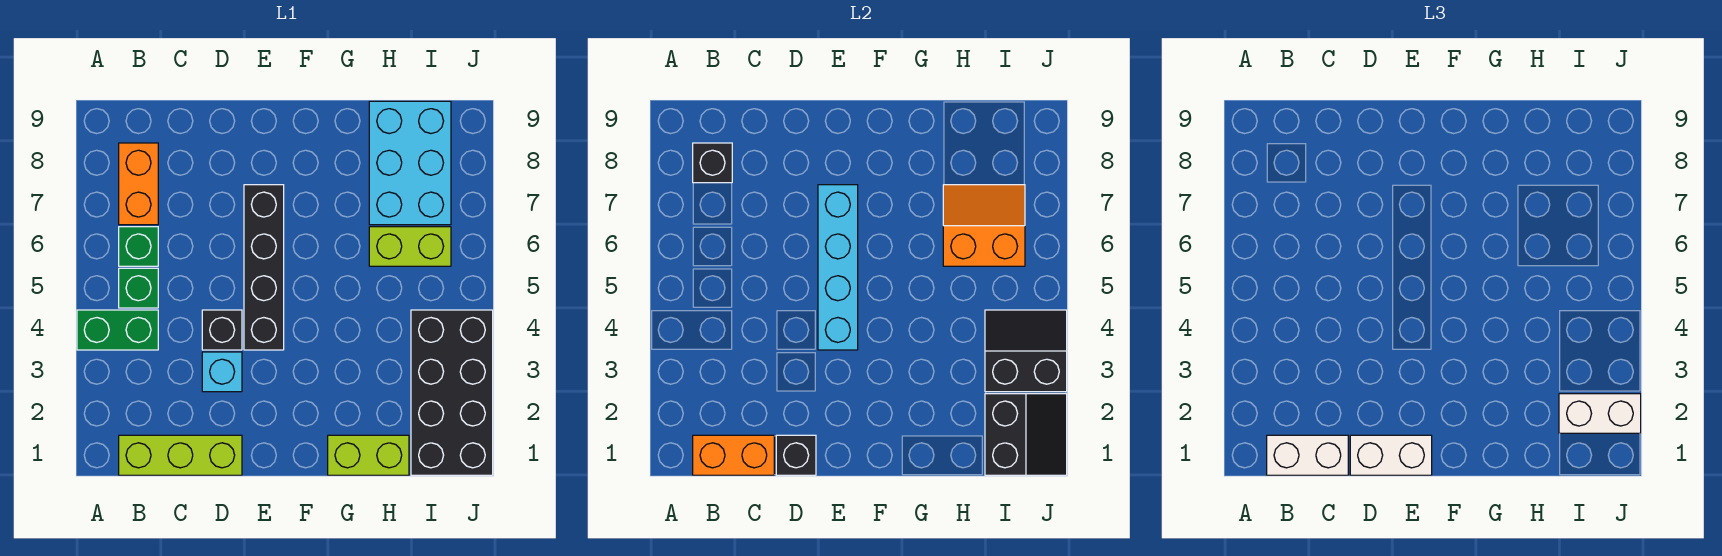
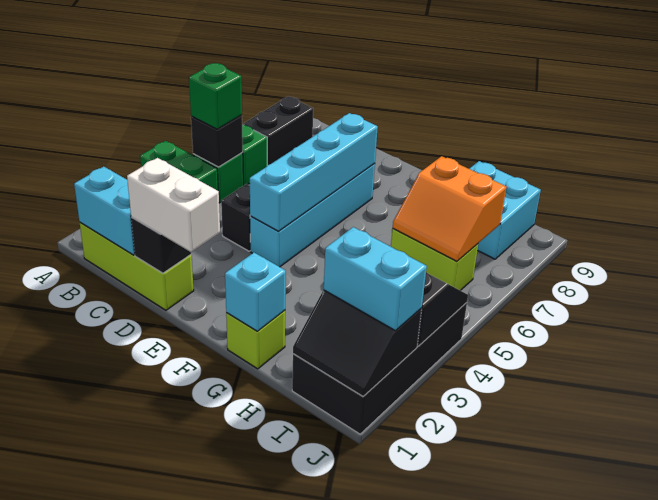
orange 1x2 brick [693,435,774,475] -> cyan 1x2 brick [74,166,135,255]
white 1x2 brick [1267,435,1348,475] -> none
none -> green 1x1 brick [189,63,242,129]
orange 1x2 brick [119,143,158,225] -> black 1x2 brick [243,96,313,165]
black 1x1 brick [693,143,732,183] -> black 1x1 brick moved to [191,115,243,167]
cyan 1x1 brick [202,352,242,392] -> cyan 1x1 brick moved to [225,253,286,331]
black 1x4 brick [244,185,284,350] -> cyan 1x4 brick [250,164,375,267]
lime 1x2 brick [328,435,409,475] -> lime 1x1 brick [226,311,285,369]
orange 2x2 slope [943,185,1025,266] -> orange 2x2 slope turned to [393,156,506,262]
cyan 2x3 brick [369,101,451,225] -> cyan 2x2 brick [469,161,541,259]
black 2x2 slope [985,394,1067,475] -> black 2x2 slope turned to [293,290,422,396]
white 1x2 brick [1559,394,1641,433] -> cyan 1x2 brick [324,227,427,331]

